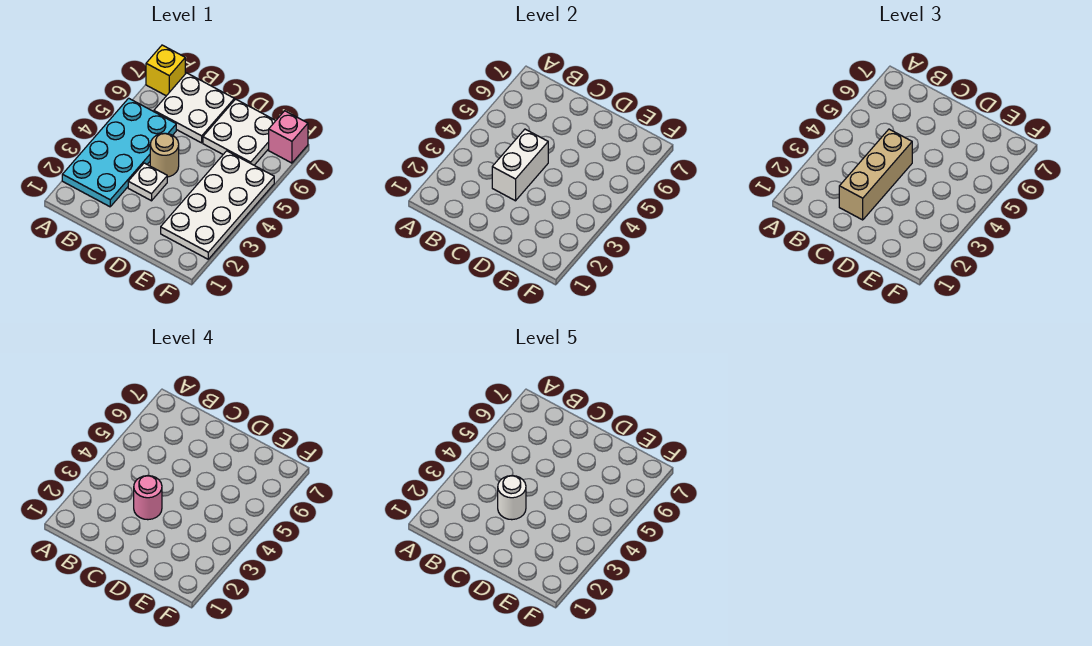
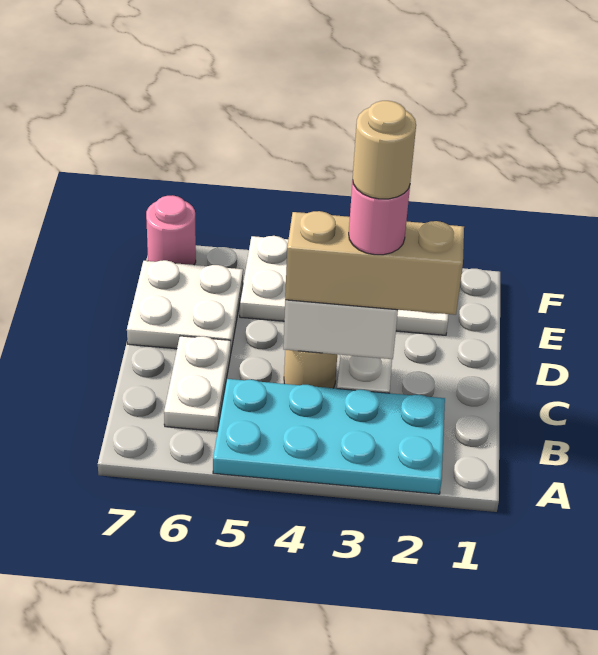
yellow 1x1 brick [146,45,185,96] -> none
white 2x2 plate [154,73,234,143] -> white 1x2 plate [164,336,231,431]
white 1x1 round brick [498,476,526,520] -> tan 1x1 round brick [353,101,416,199]
pink 1x1 brick [269,111,308,163] -> pink 1x1 round brick [146,195,196,265]

